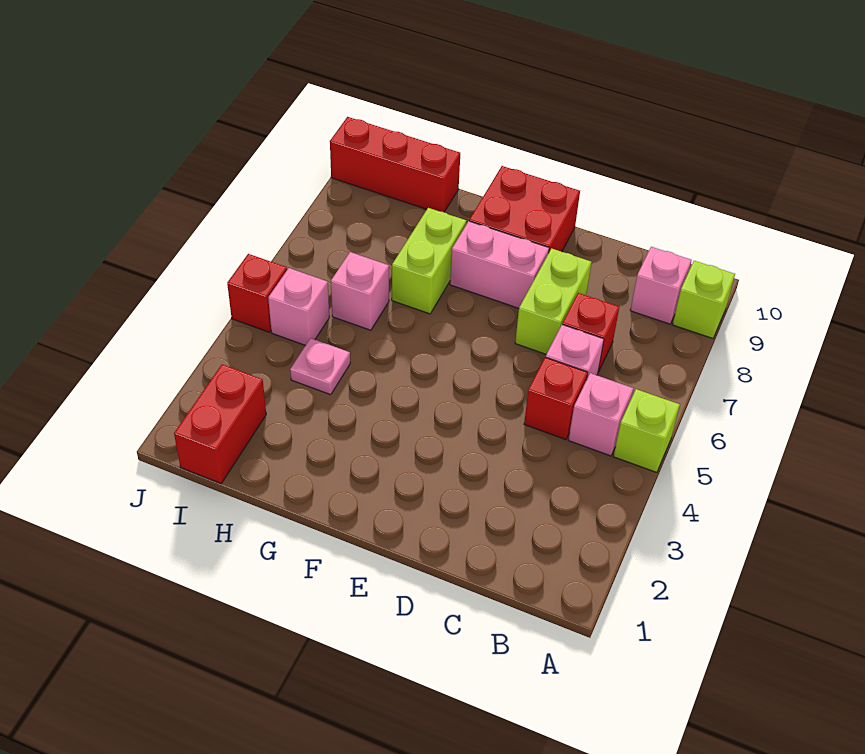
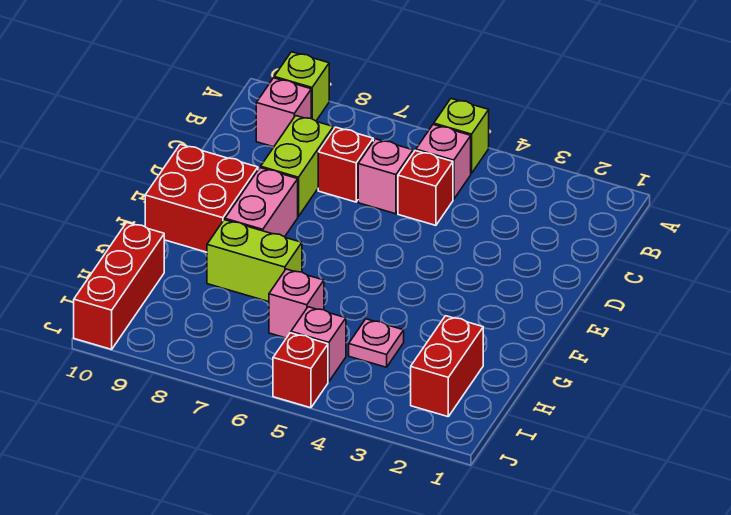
lime 1x2 brick [515,248,591,354] -> lime 1x2 brick turned to [261,116,333,217]
red 1x2 brick [174,364,266,483] -> red 1x2 brick turned to [411,316,483,417]

